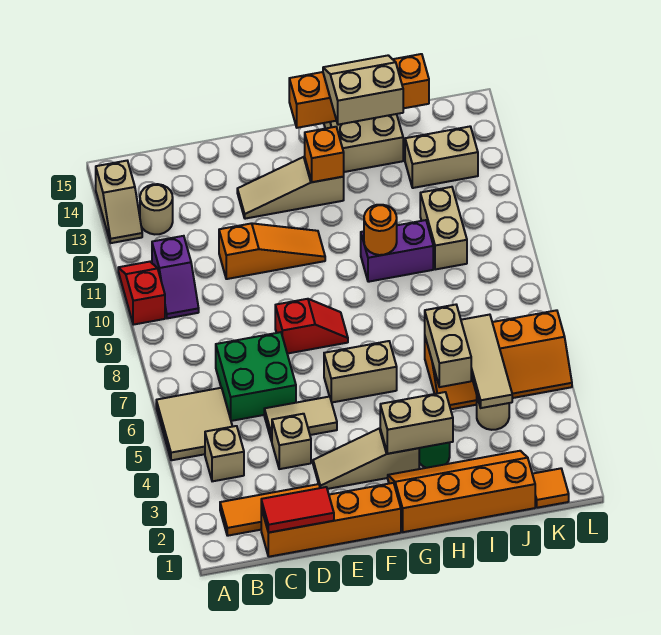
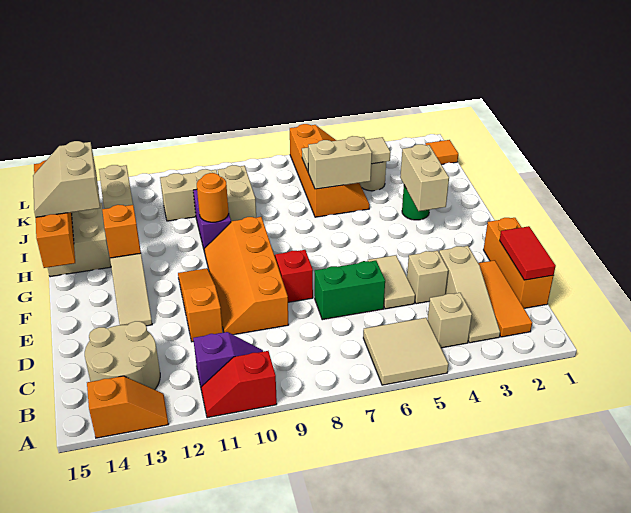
tan 1x2 slope [96,161,142,243] -> orange 1x2 slope [87,376,169,438]
tan 1x1 round brick [140,184,173,234] -> tan 2x2 round brick [85,321,160,390]
orange 1x4 brick [261,483,401,557] -> orange 1x3 brick [484,218,553,308]
green 2x2 brick [216,332,296,421] -> green 1x2 brick [315,261,385,320]
tan 1x3 slope [313,428,419,489] -> tan 1x3 slope moved to [439,246,500,343]
tan 1x2 brick [324,341,397,402] -> tan 1x2 brick moved to [218,165,256,222]
orange 2x4 slope [388,451,535,532] -> orange 2x4 slope moved to [204,217,289,335]

